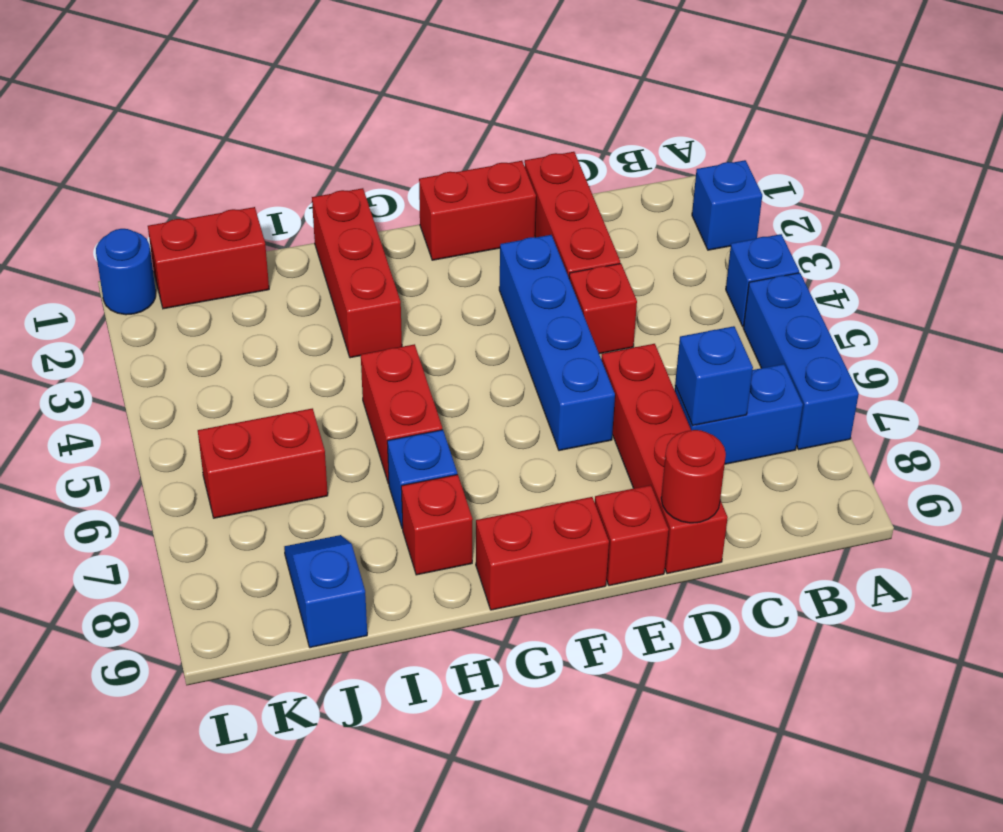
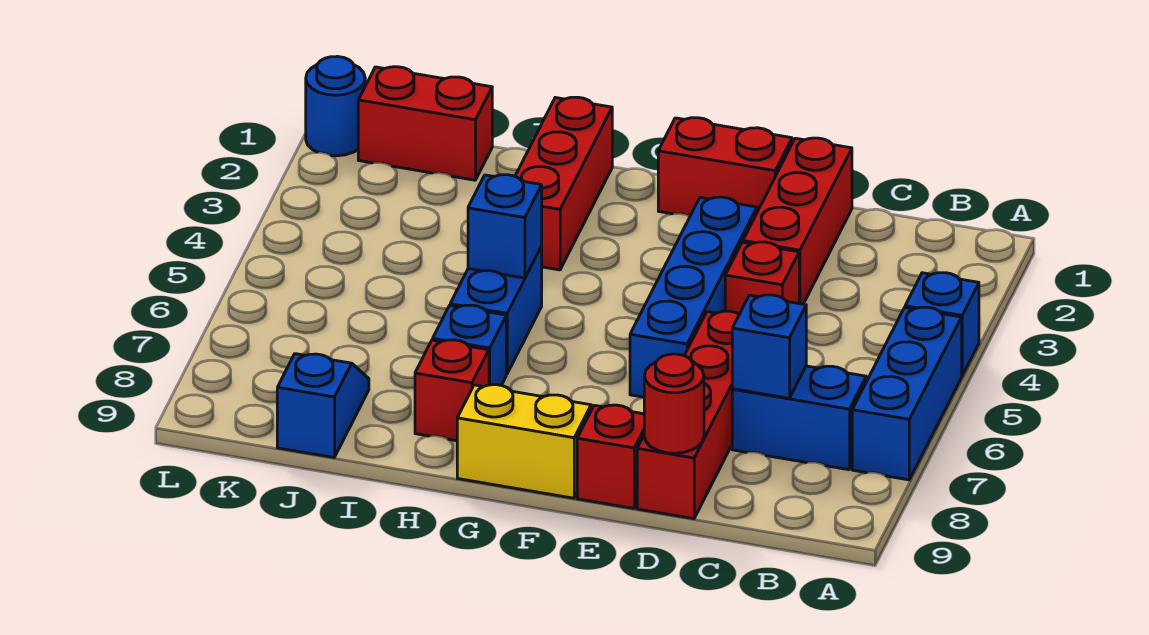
blue 1x1 brick [692,160,762,250] -> blue 1x1 brick moved to [468,175,542,278]
red 1x2 brick [476,497,609,610] -> yellow 1x2 brick [457,385,591,498]
red 1x2 brick [361,344,442,484] -> blue 1x2 brick [450,247,542,374]
red 1x2 brick [198,408,328,518] -> none

